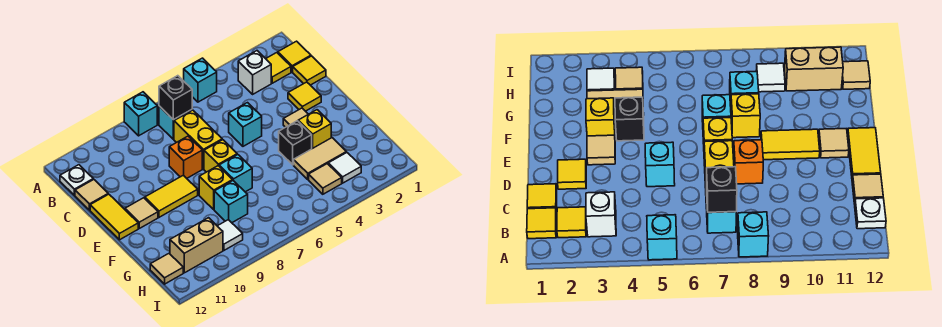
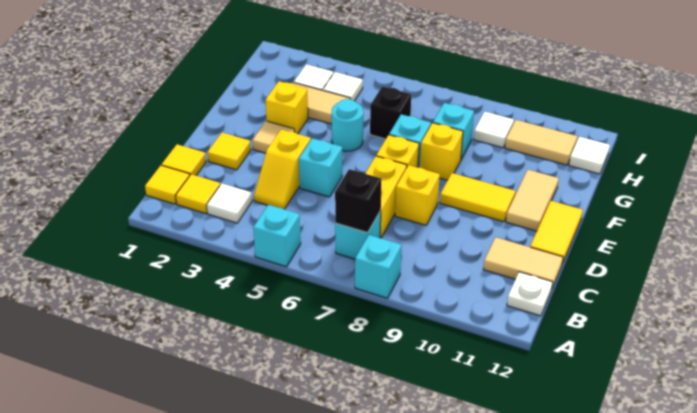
white 1x1 brick [238,51,271,94] -> white 1x1 tile [207,184,252,223]
none -> yellow 1x2 slope [254,130,311,209]
tan 1x1 tile [75,179,108,210] -> tan 1x2 tile [483,237,563,288]
orange 1x1 brick [169,136,202,178] -> yellow 1x1 brick [395,165,440,225]
tan 1x1 tile [125,198,158,228] -> tan 1x2 tile [506,170,559,231]
black 1x1 brick [279,121,312,165] -> black 1x1 brick moved to [370,86,411,139]
none -> cyan 1x1 round brick [332,99,363,151]
tan 1x1 tile [309,164,342,194] -> white 1x1 tile [323,72,363,101]
tan 1x2 brick [170,218,223,273] -> tan 1x2 tile [505,120,578,165]
tan 1x1 tile [150,254,183,284] -> white 1x1 tile [569,137,610,174]

